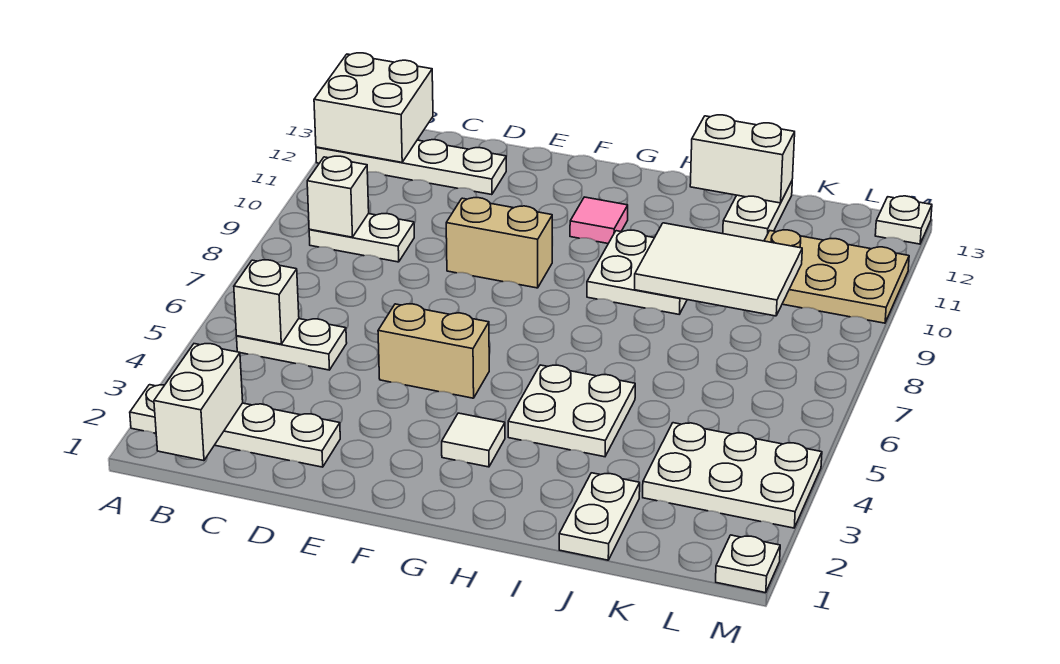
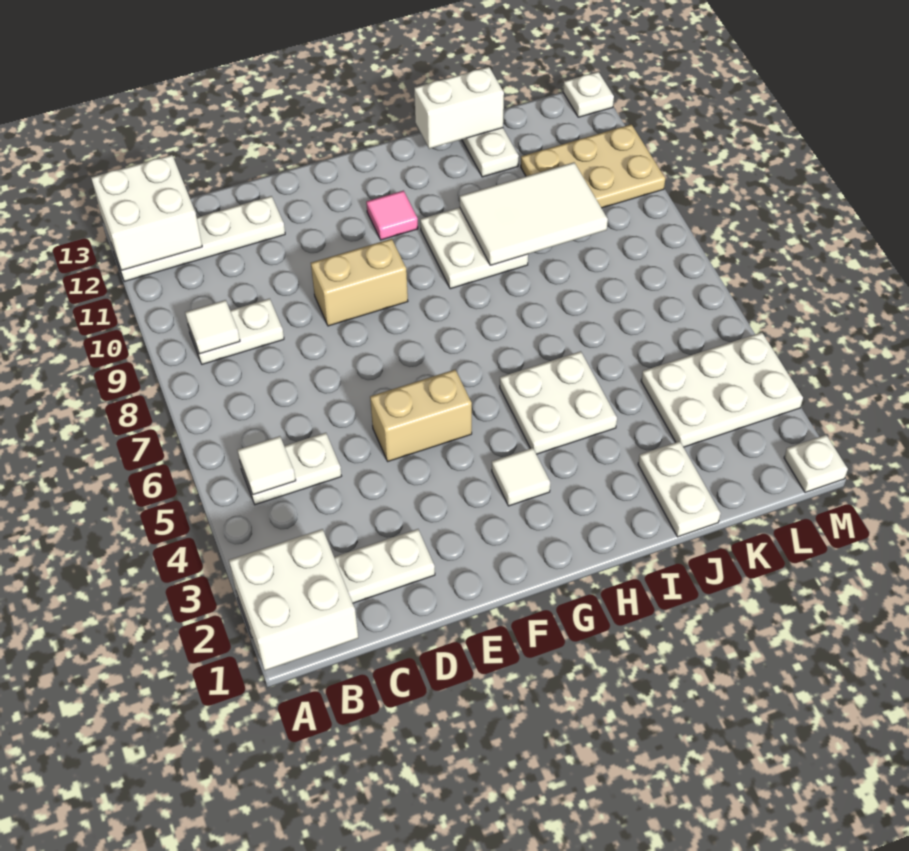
white 1x2 brick [154,344,243,461] -> white 2x2 brick [229,529,358,670]
white 1x1 brick [234,260,299,344] -> white 1x1 tile [238,436,296,495]
white 1x1 brick [307,156,369,237] -> white 1x1 tile [185,300,240,354]

